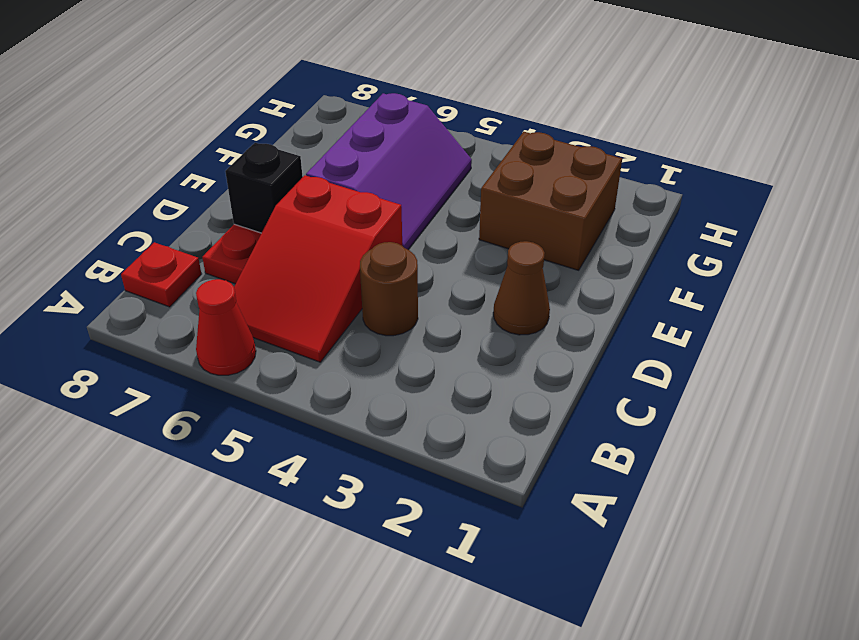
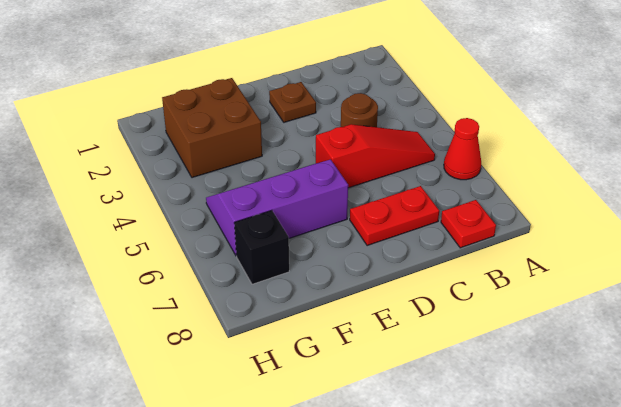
red 2x3 slope [234,175,402,362] -> red 1x3 slope [316,124,435,188]
brown 1x1 cone [493,241,550,335] -> brown 1x1 plate [269,82,316,122]
black 1x1 brick [225,143,303,233] -> black 1x1 brick moved to [234,210,289,284]

